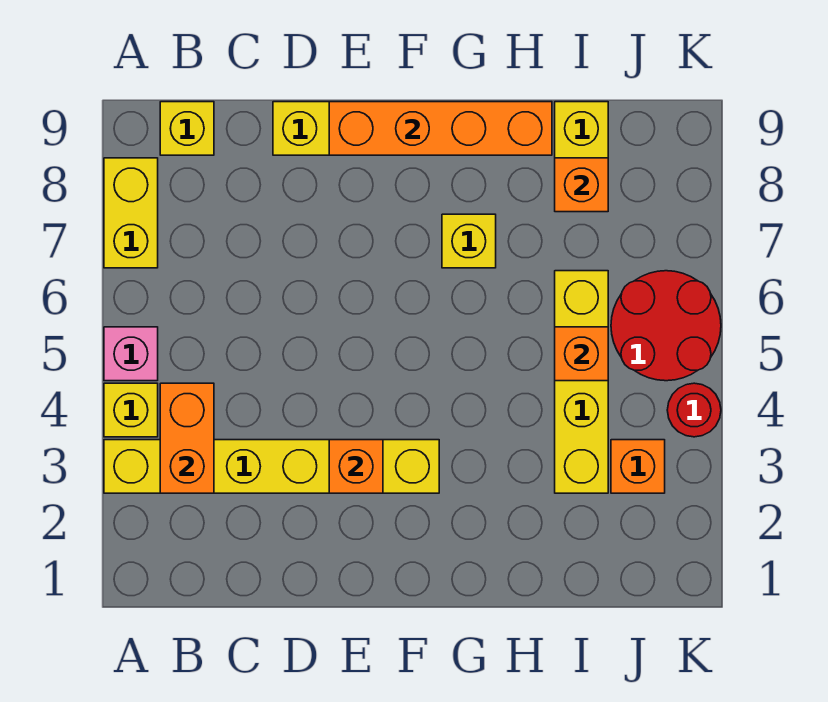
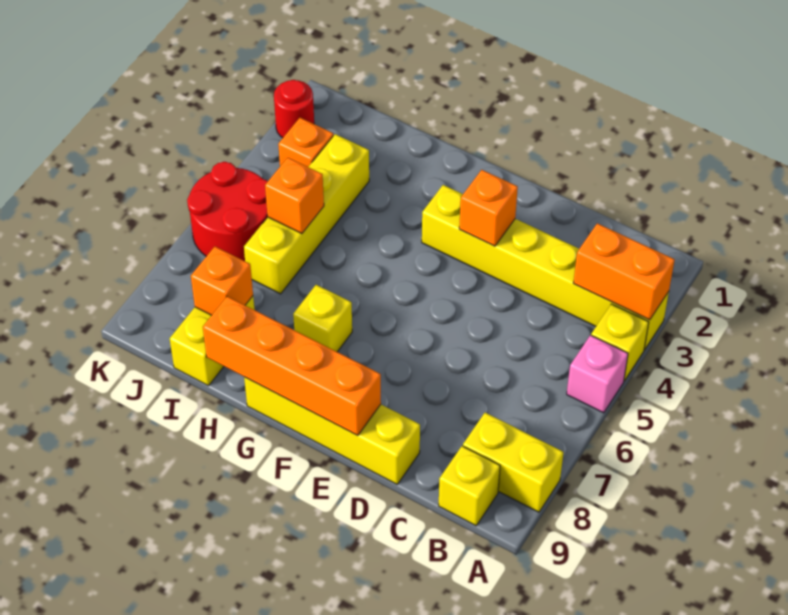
yellow 1x2 brick [104,158,158,268] -> yellow 1x2 brick turned to [463,413,563,512]
orange 1x2 brick [160,383,214,493] -> orange 1x2 brick turned to [573,223,675,320]
red 1x1 round brick [667,383,721,437] -> red 1x1 round brick moved to [274,80,314,138]

